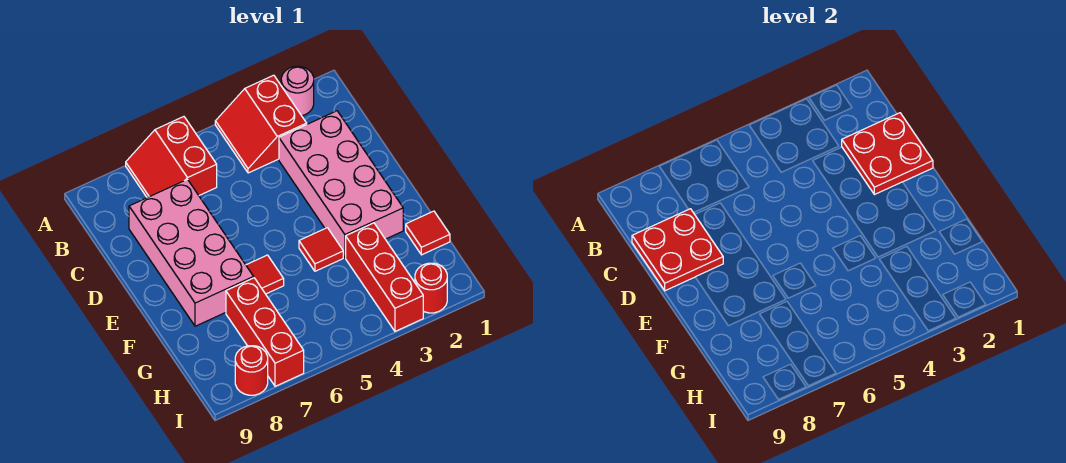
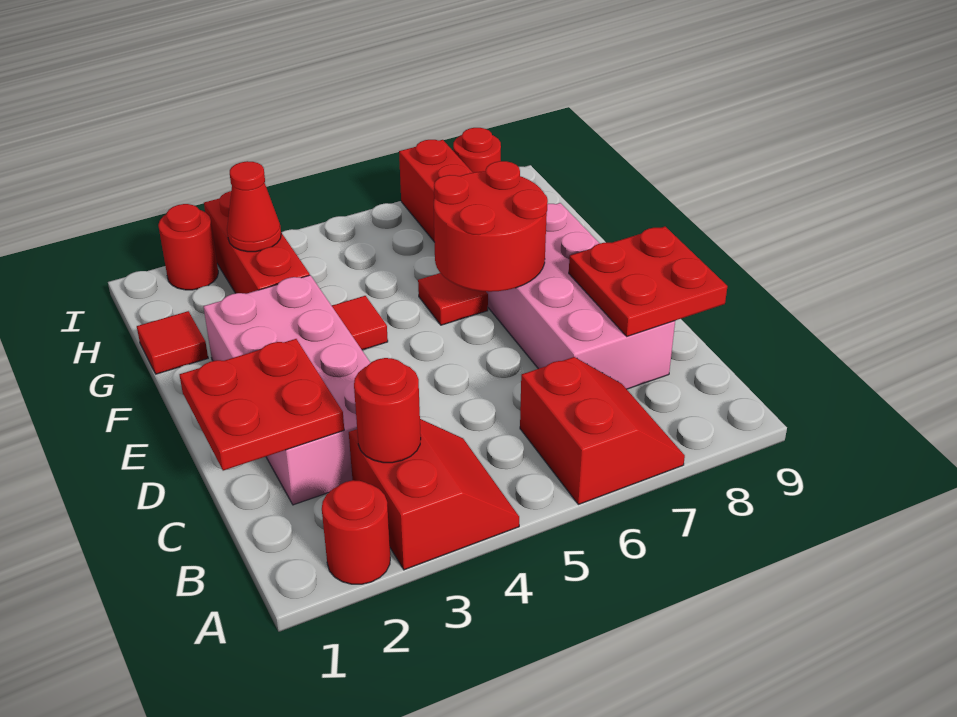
pink 1x1 round brick [281,66,314,116] -> red 1x1 round brick [322,480,390,584]
none -> red 1x1 round brick [354,358,421,463]
none -> red 2x2 round brick [434,161,548,292]
none -> red 1x1 cone [227,161,281,252]

